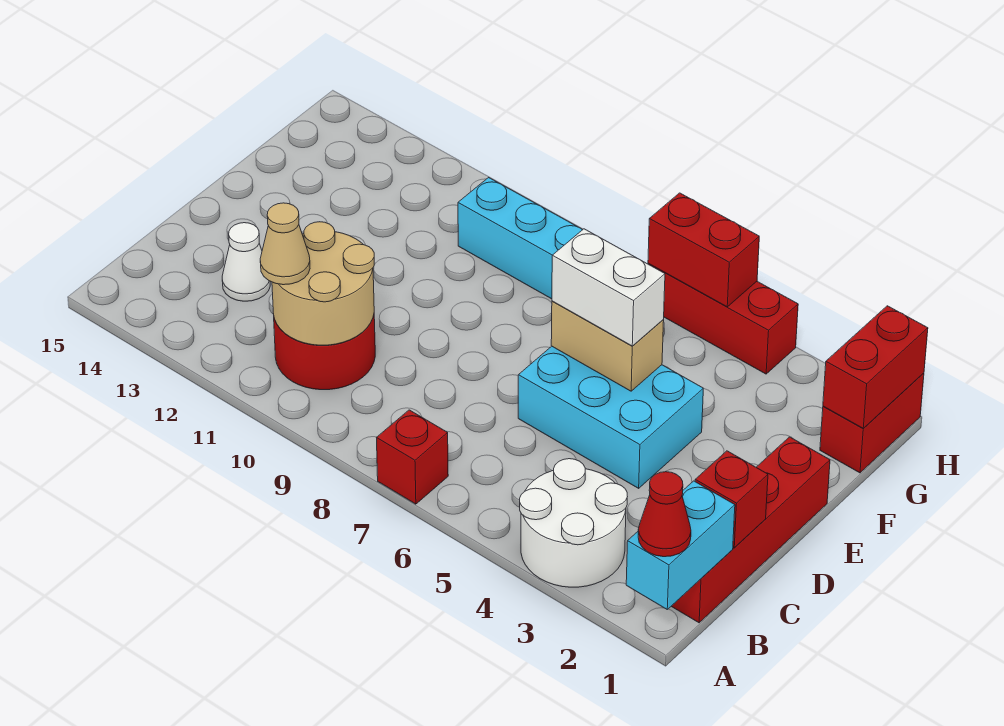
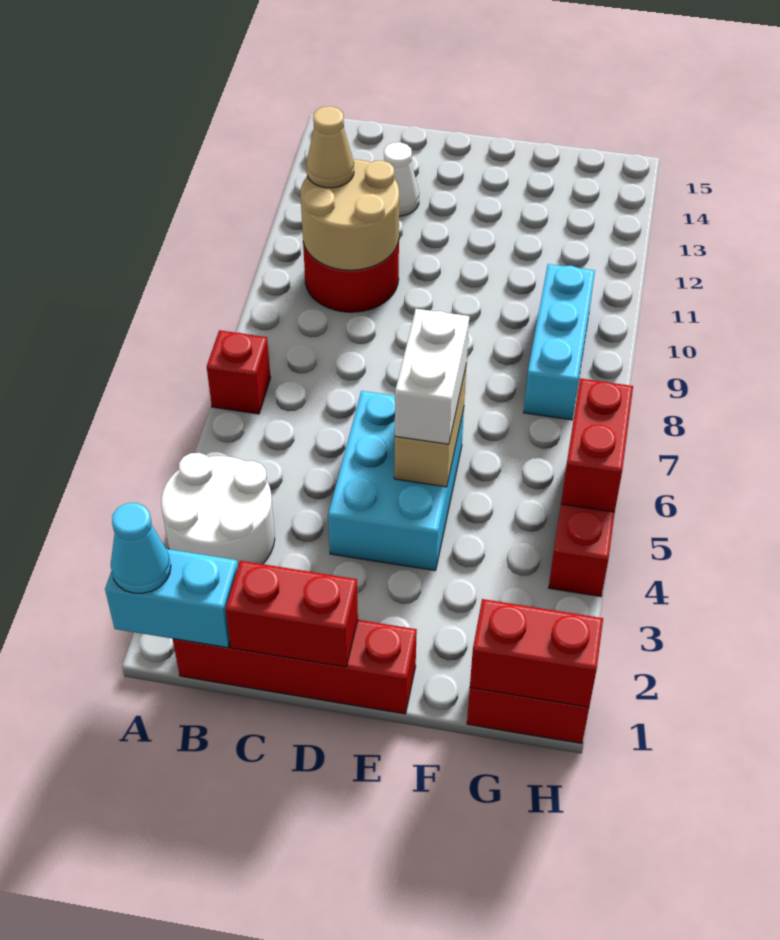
red 1x1 cone [638,472,691,557] -> cyan 1x1 cone [111,503,171,593]
red 1x1 brick [695,451,768,547] -> red 1x2 brick [225,561,358,667]

